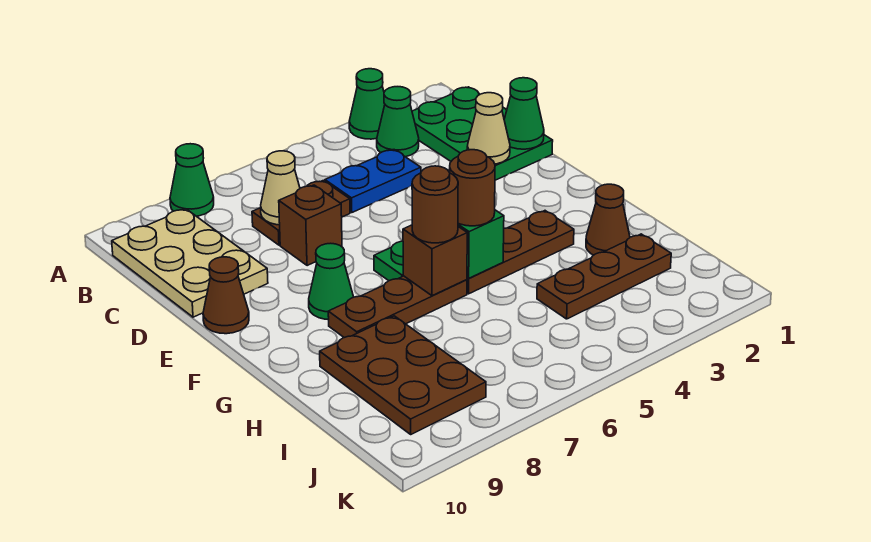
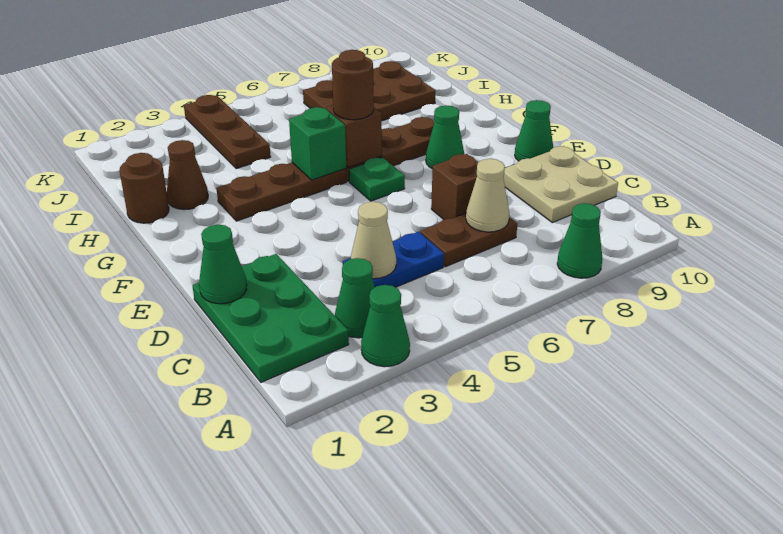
tan 2x3 plate [112,209,268,317] -> tan 2x2 plate [503,146,618,223]
tan 1x1 cone [467,93,510,164] -> tan 1x1 cone moved to [351,202,396,279]
brown 1x1 cone [203,257,249,334] -> green 1x1 cone [515,100,553,161]
brown 1x1 round brick [450,150,495,226] -> brown 1x1 round brick moved to [119,153,169,223]
brown 2x3 plate [320,316,486,434] -> brown 2x3 plate turned to [303,61,436,121]
brown 1x3 plate [537,234,671,319] -> brown 1x3 plate turned to [184,95,271,169]

